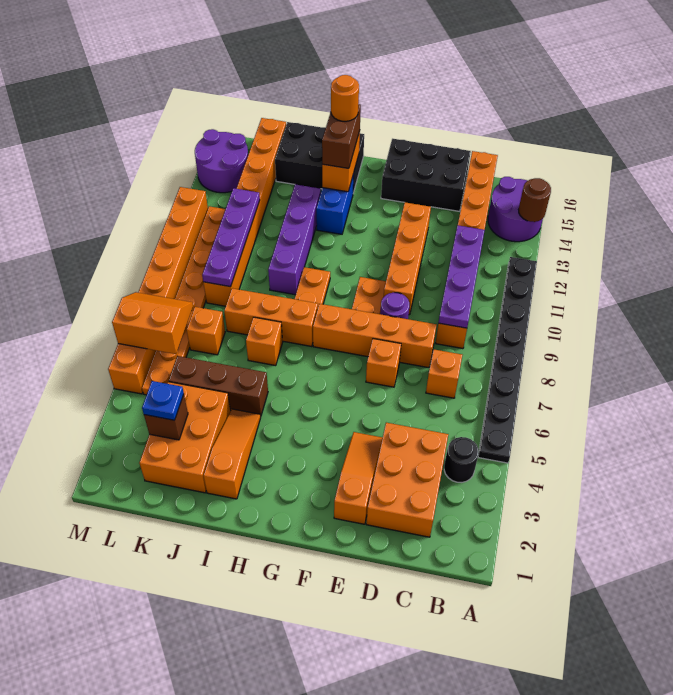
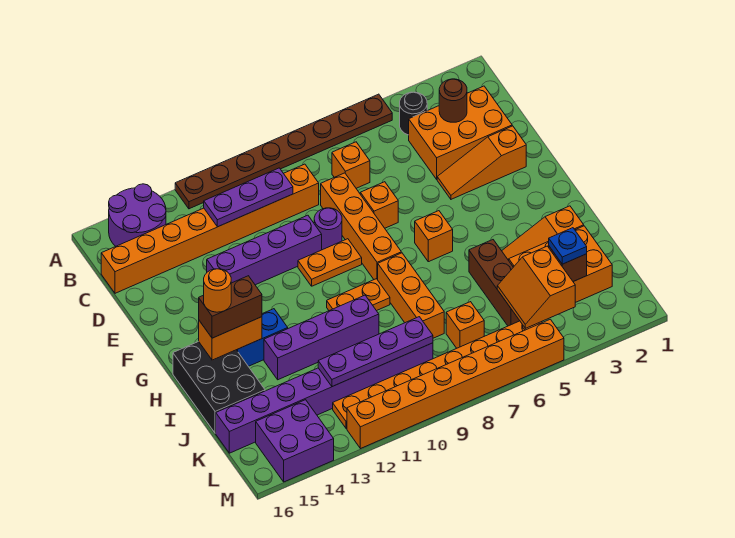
black 1x8 plate [478,257,537,463] -> brown 1x8 plate [175,94,392,209]
brown 1x1 round brick [519,178,551,222] -> brown 1x1 round brick moved to [439,79,467,122]
purple 1x4 plate [439,225,485,328] -> purple 1x3 plate [204,168,293,227]
black 2x3 brick [381,139,471,211] -> none
orange 1x4 brick [384,202,431,315] -> purple 1x4 brick [207,215,322,285]
orange 1x1 brick [246,317,283,366] -> orange 1x1 brick moved to [415,211,453,262]
orange 1x8 brick [203,118,286,306] -> purple 1x8 brick [216,343,433,453]
orange 2x2 slope [112,292,193,354] -> orange 2x2 slope moved to [497,246,575,328]
purple 2x2 round brick [195,129,248,193] -> purple 2x2 brick [256,400,334,482]

